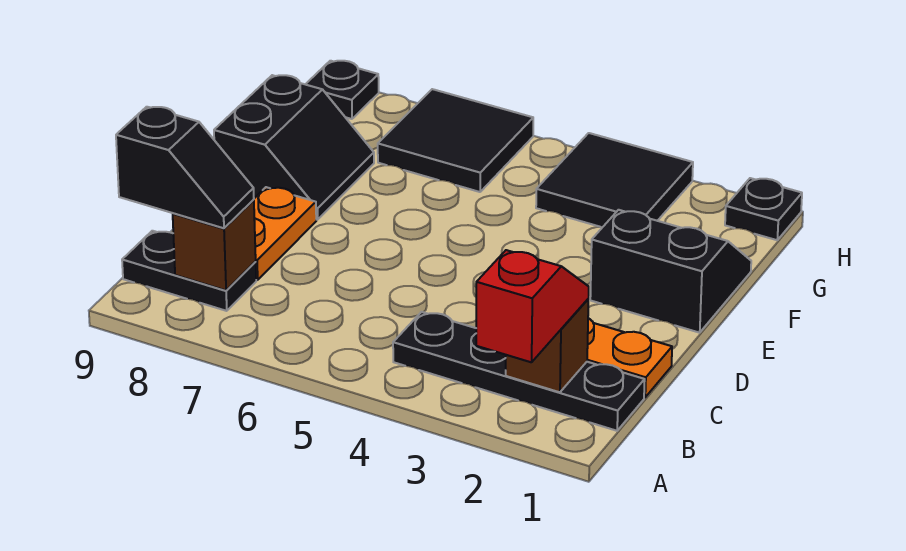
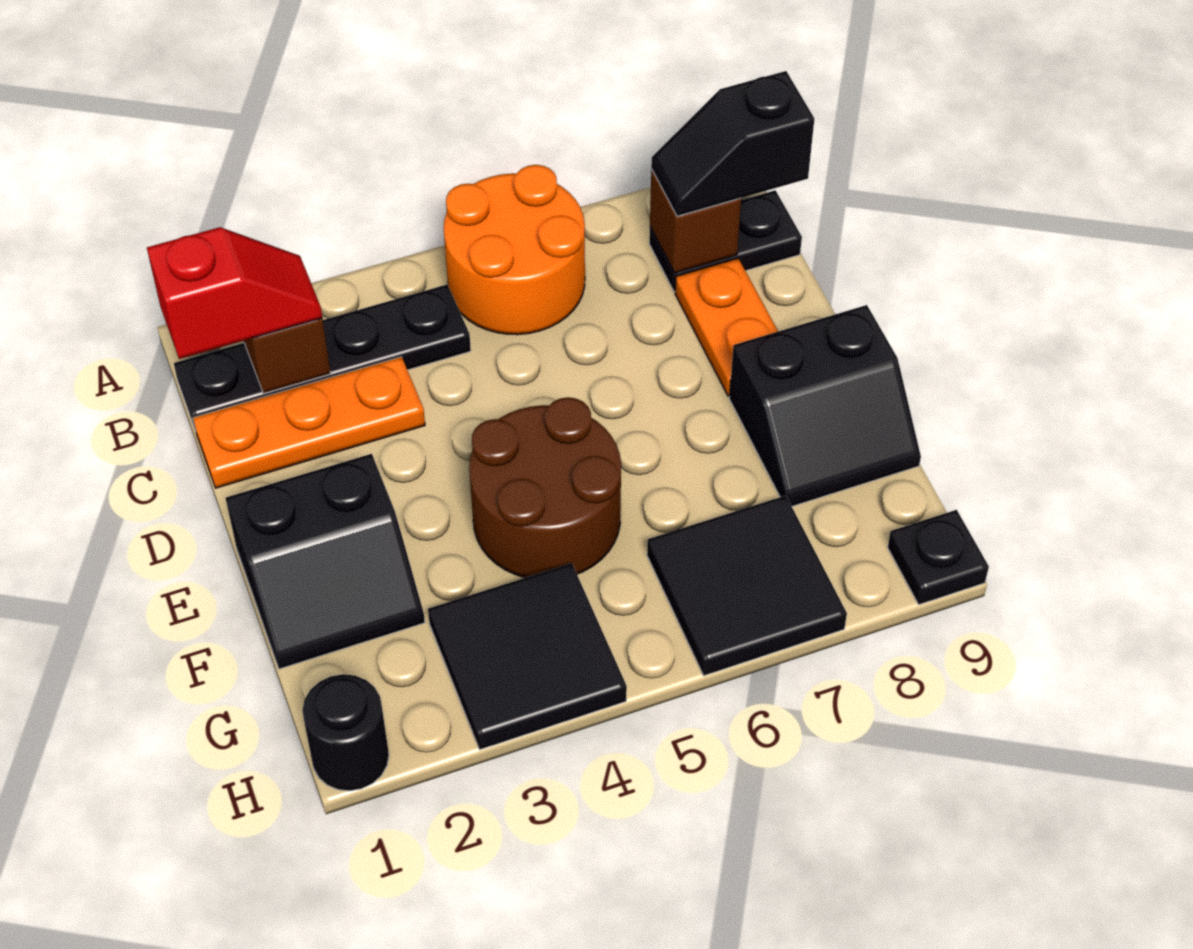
red 1x2 slope [476,250,589,362] -> red 1x2 slope turned to [147,227,322,359]
none -> orange 2x2 round brick [444,165,585,335]
none -> brown 2x2 round brick [469,397,621,578]
black 2x2 slope [214,75,374,220] -> black 2x2 slope turned to [729,305,921,506]
black 1x1 plate [725,178,802,240] -> black 1x1 round brick [302,674,389,791]

